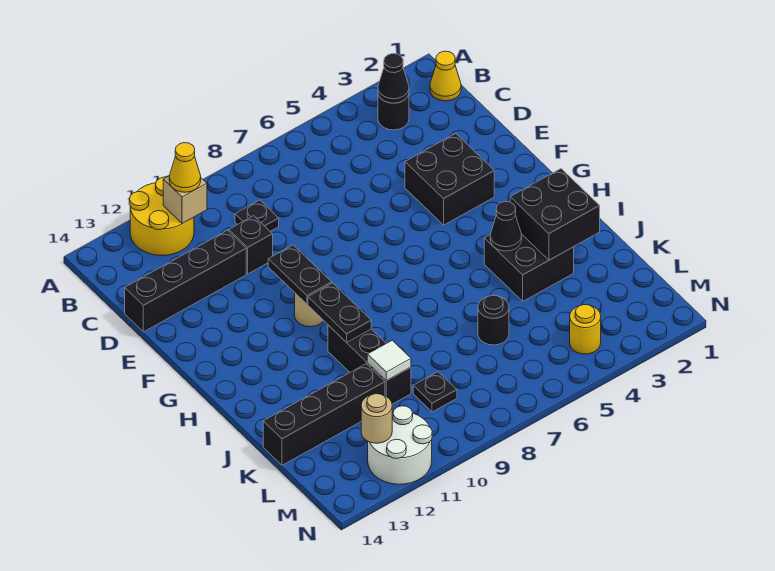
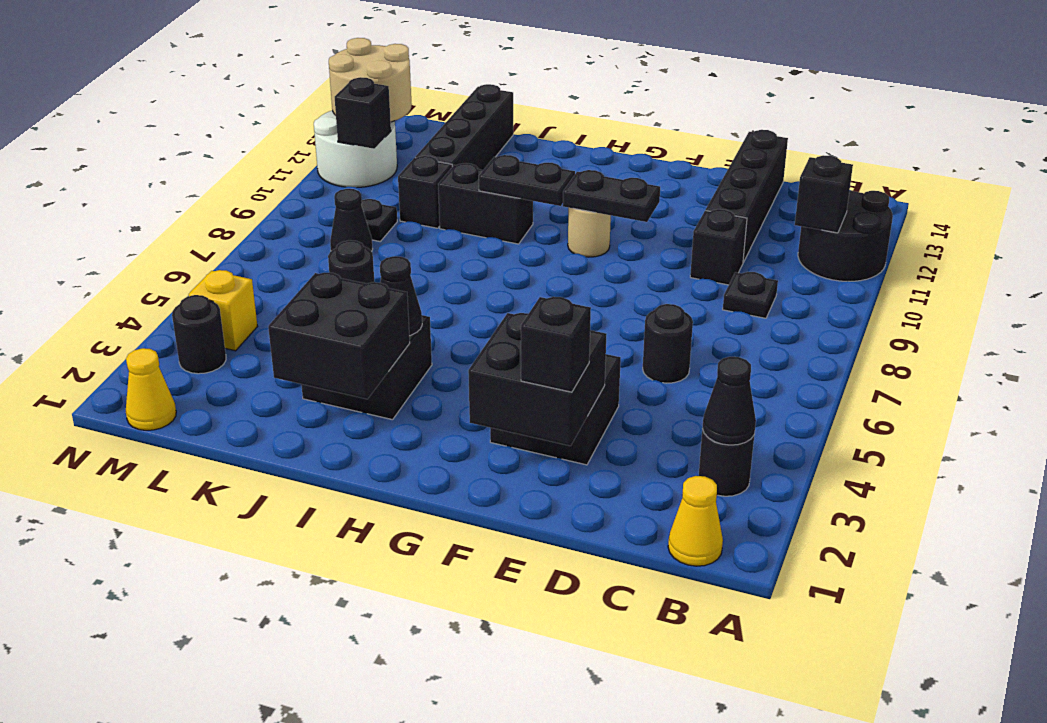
yellow 2x2 round brick [129,177,194,256] -> black 2x2 round brick [798,191,893,281]
tan 1x1 brick [163,176,207,223] -> black 1x1 brick [795,155,853,233]
yellow 1x1 cone [169,143,201,192] -> yellow 1x1 cone moved to [126,348,176,430]
none -> black 1x1 round brick [643,304,693,383]
none -> black 2x2 brick [468,313,607,446]
none -> black 1x1 brick [521,297,591,392]
white 1x1 tile [367,340,411,381] -> none
none -> black 1x1 cone [330,189,373,251]
none -> black 1x1 round brick [172,295,226,374]
yellow 1x1 round brick [570,305,601,354] -> yellow 1x1 brick [188,270,257,351]
none -> black 1x1 brick [335,77,391,149]
tan 1x1 round brick [361,394,392,443] -> tan 2x2 round brick [329,38,412,122]

